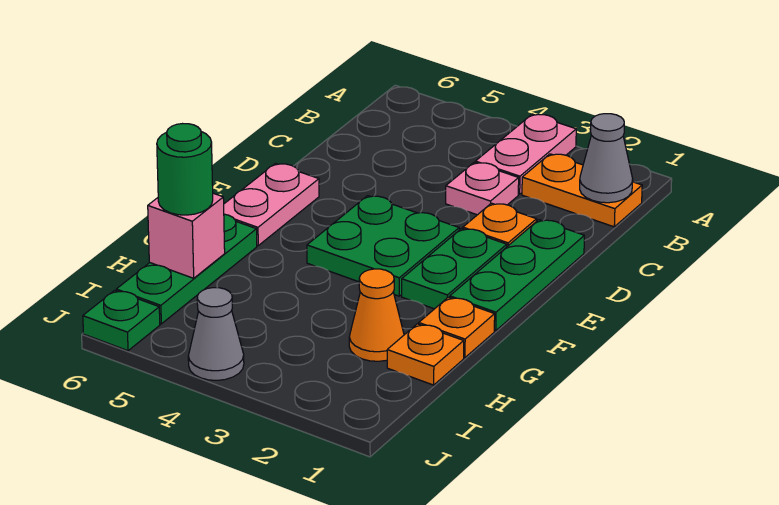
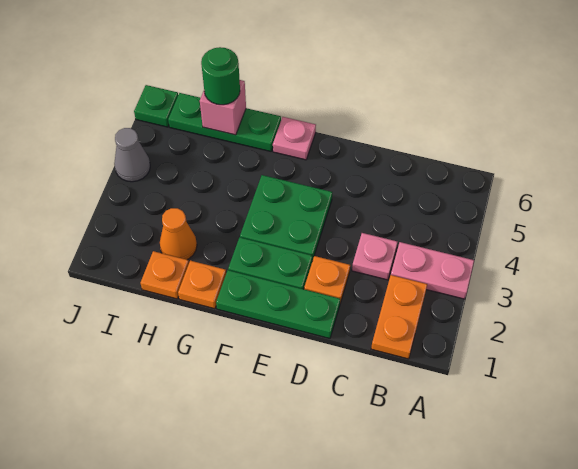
grey 1x1 cone [580,114,633,203] -> none
pink 1x2 plate [224,163,319,246] -> pink 1x1 plate [273,117,316,160]

